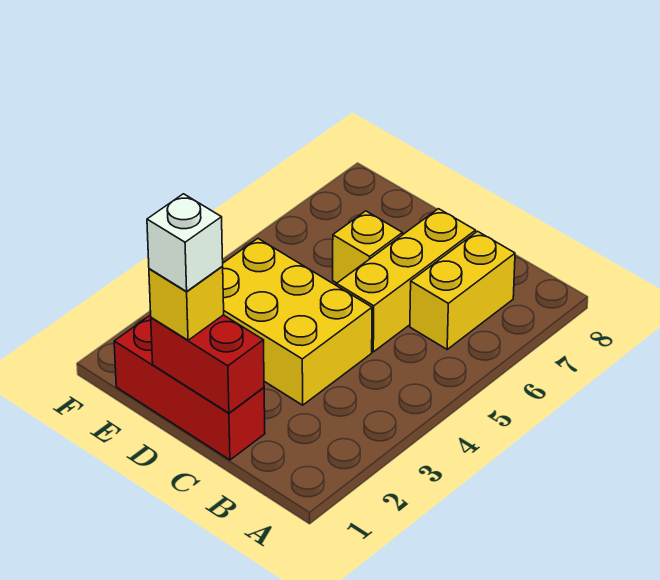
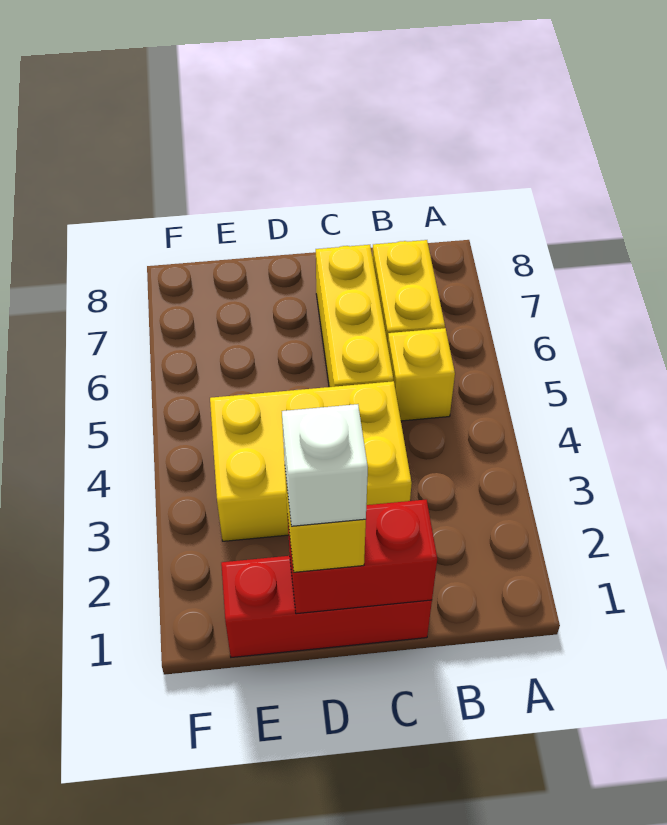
yellow 1x1 brick [333,211,403,283] -> yellow 1x1 brick moved to [388,328,455,421]

